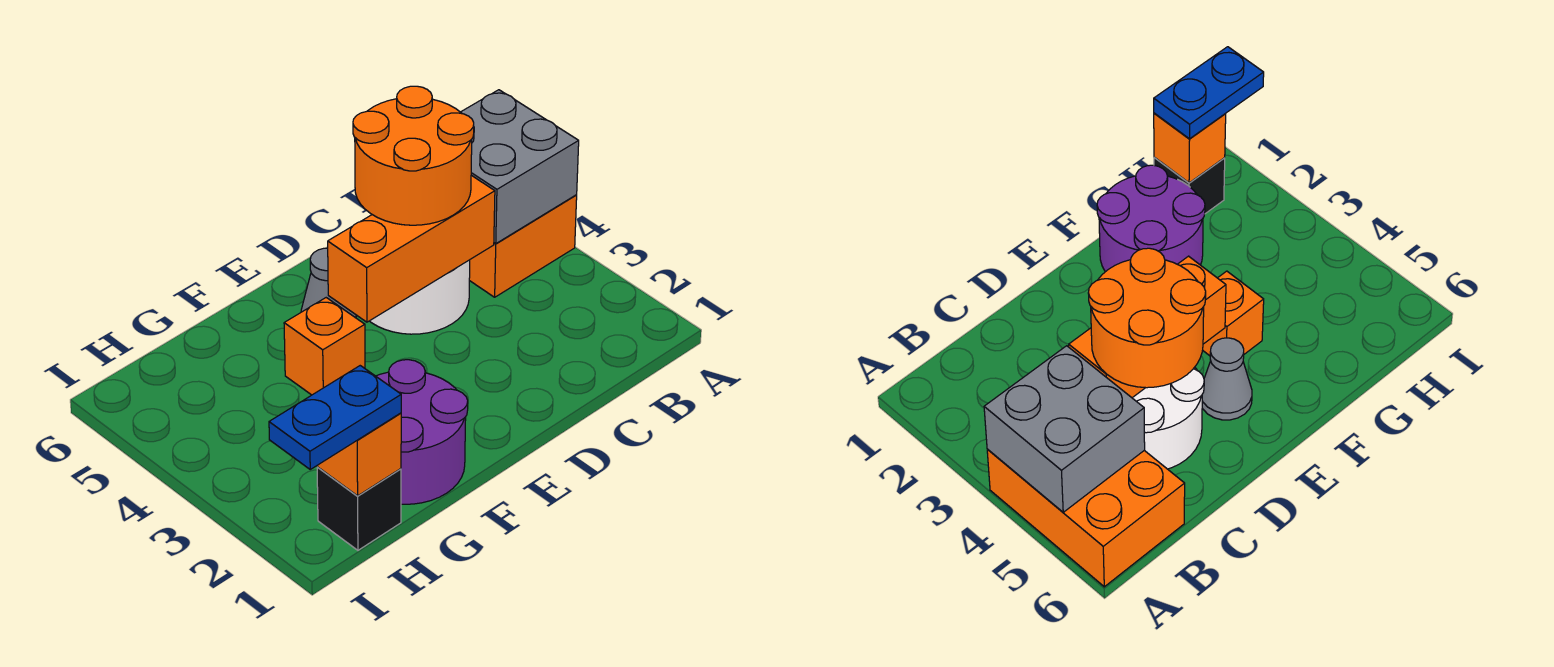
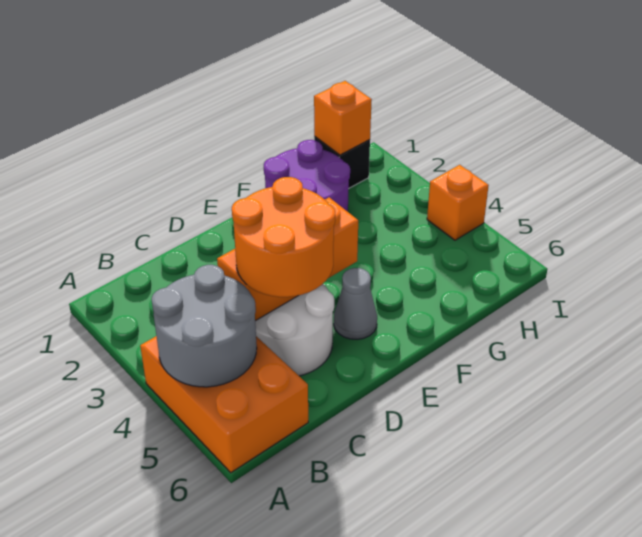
grey 2x2 brick [461,90,579,243] -> grey 2x2 round brick [152,265,257,387]
orange 1x1 brick [284,298,365,395] -> orange 1x1 brick moved to [427,165,489,240]
blue 1x2 plate [269,366,401,469] -> none

